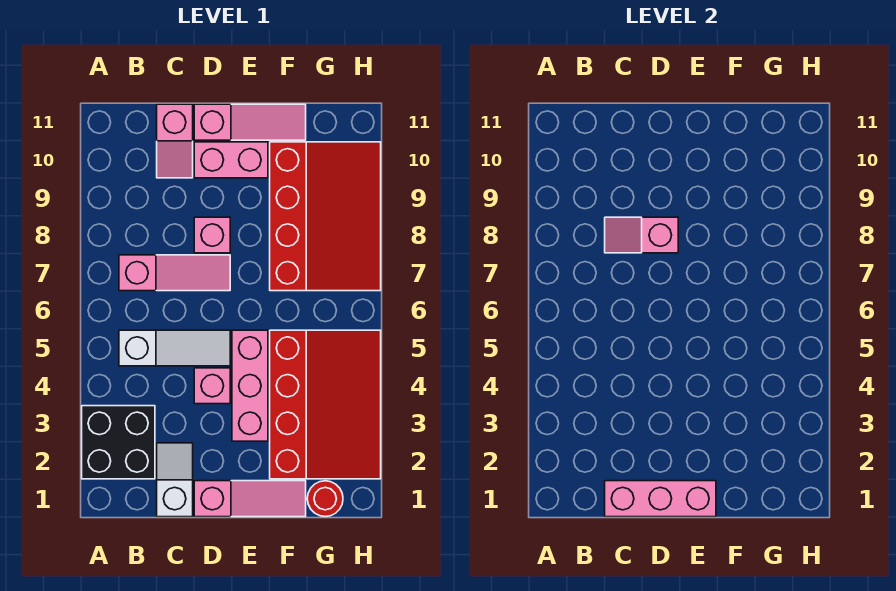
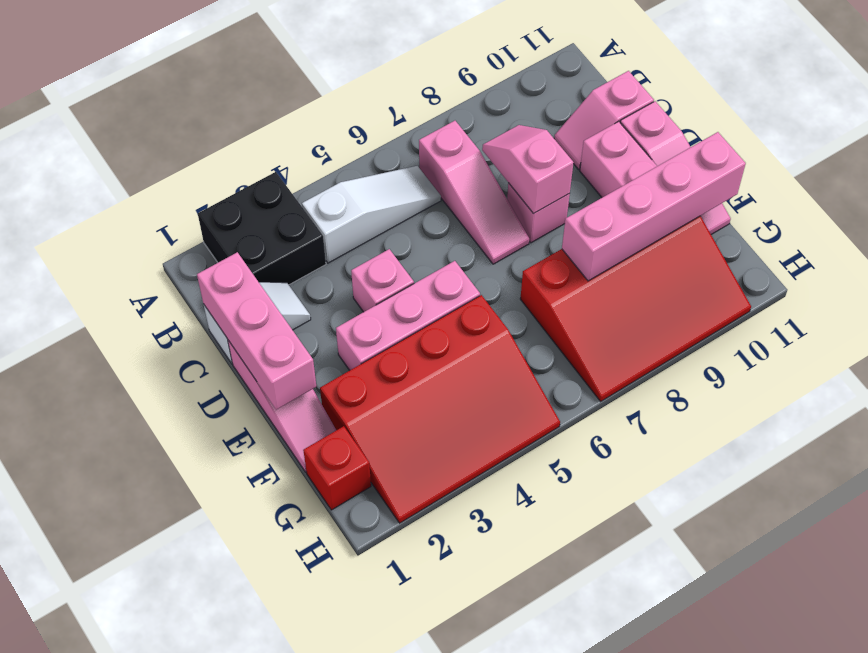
white 1x3 slope [119,330,230,366] -> white 1x3 slope turned to [302,166,441,263]
none -> pink 1x4 brick [562,132,746,281]
red 1x1 round brick [307,481,343,517] -> red 1x1 brick [303,426,371,510]

